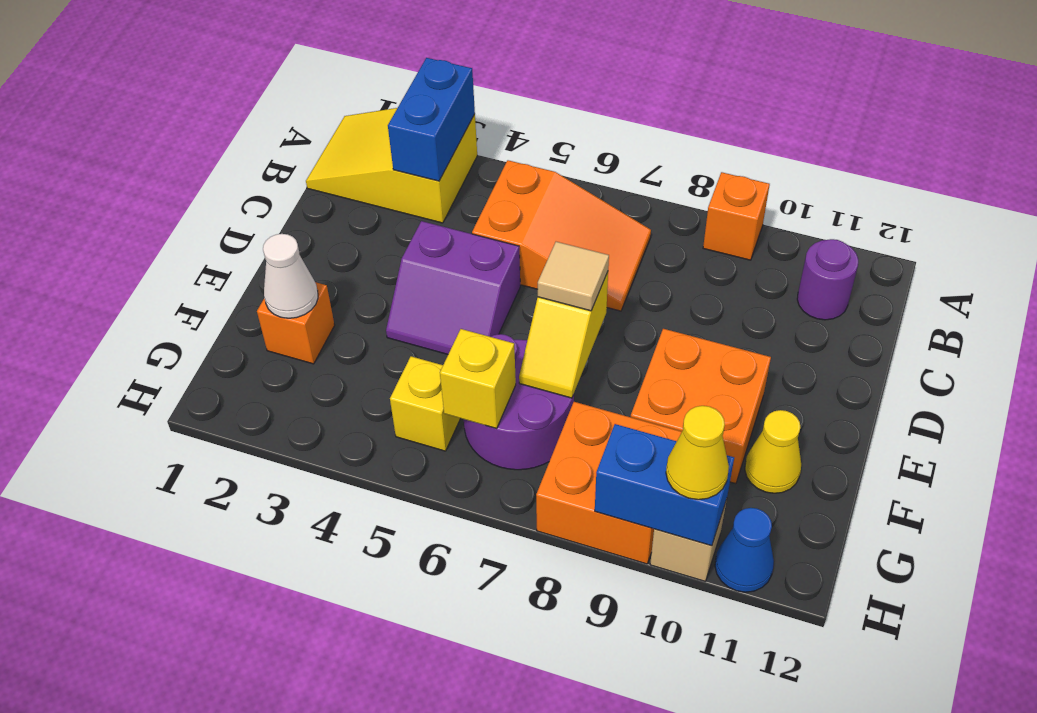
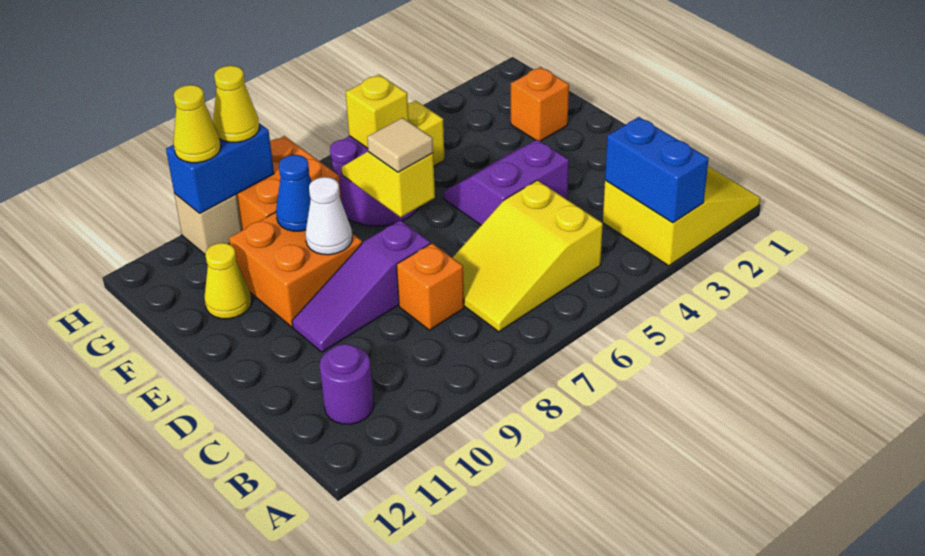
orange 1x1 brick [703,172,770,260] -> orange 1x1 brick moved to [397,243,464,330]
orange 2x3 slope [472,160,651,311] -> yellow 2x3 slope [453,180,603,332]
none -> purple 1x3 slope [292,220,430,352]
white 1x1 cone [263,234,318,318] -> white 1x1 cone moved to [305,177,352,255]
none -> yellow 1x1 cone [213,66,259,142]
blue 1x1 cone [715,508,774,592] -> blue 1x1 cone moved to [276,155,312,231]

